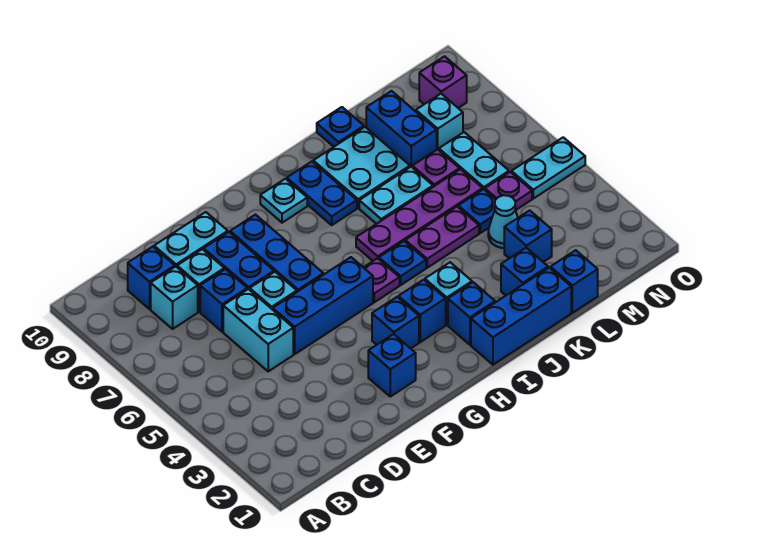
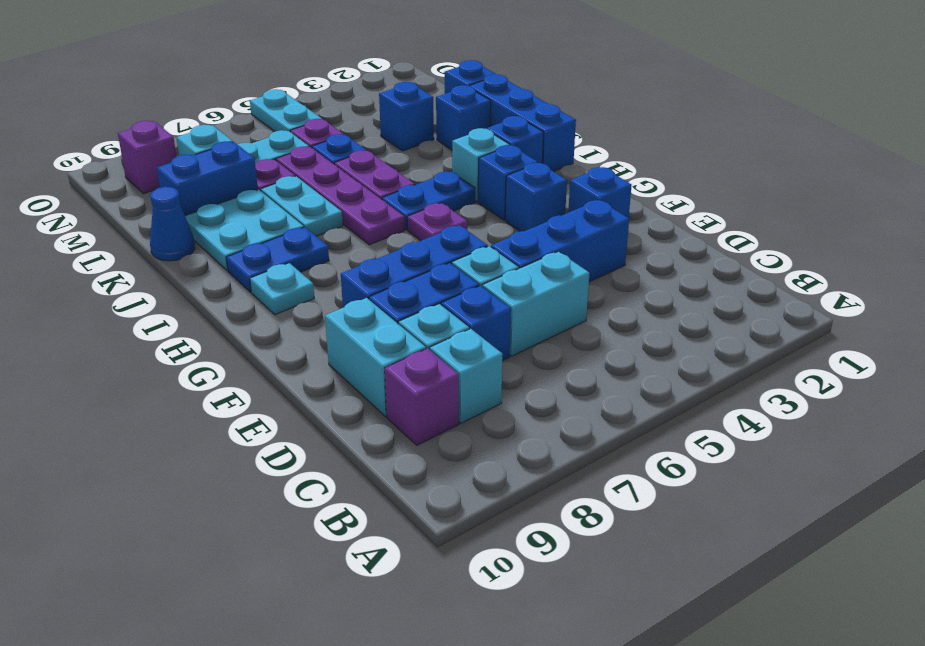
blue 1x1 brick [128,247,175,309] -> purple 1x1 brick [385,348,459,445]
blue 1x3 brick [273,257,373,354] -> blue 1x3 brick turned to [491,200,629,282]
blue 1x1 plate [379,241,426,285] -> blue 1x2 plate [382,172,475,230]
blue 1x1 plate [317,107,364,147] -> blue 1x1 cone [150,187,195,261]
cyan 1x1 cone [488,195,518,248] -> none

